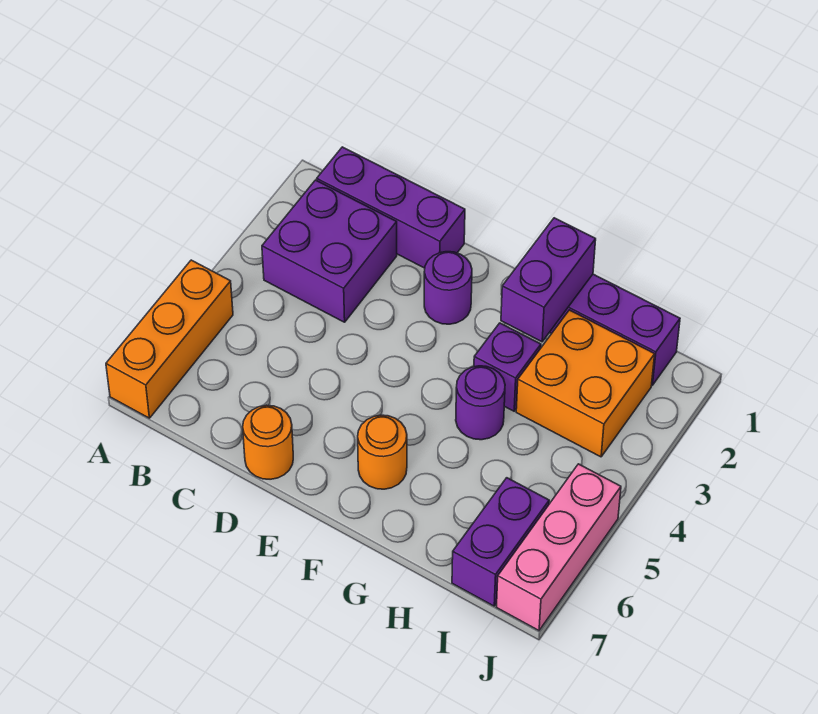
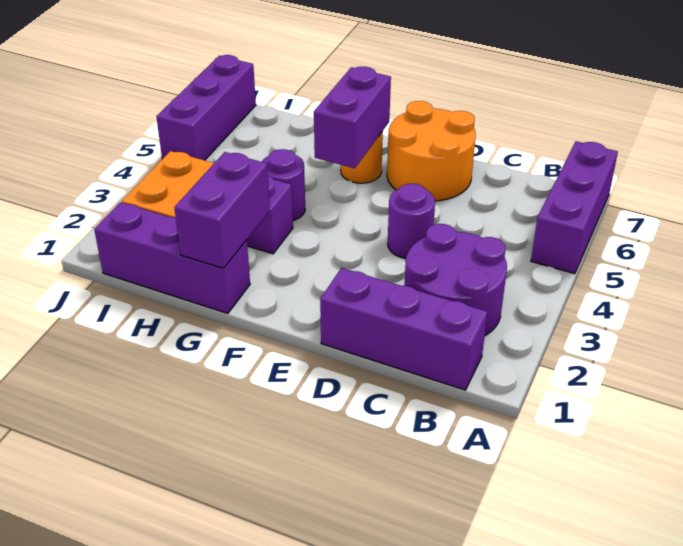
orange 1x3 brick [106,260,233,418] -> purple 1x3 brick [531,141,618,274]
purple 2x2 brick [262,180,397,322] -> purple 2x2 round brick [404,224,507,336]
orange 1x1 round brick [243,405,293,479] -> orange 2x2 round brick [387,101,476,201]
purple 1x1 round brick [424,252,472,324] -> purple 1x1 round brick moved to [388,184,435,258]
purple 1x2 brick [452,478,549,606] -> purple 1x2 brick moved to [314,67,391,168]
pink 1x3 brick [497,464,621,630] -> purple 1x3 brick [156,55,256,160]

